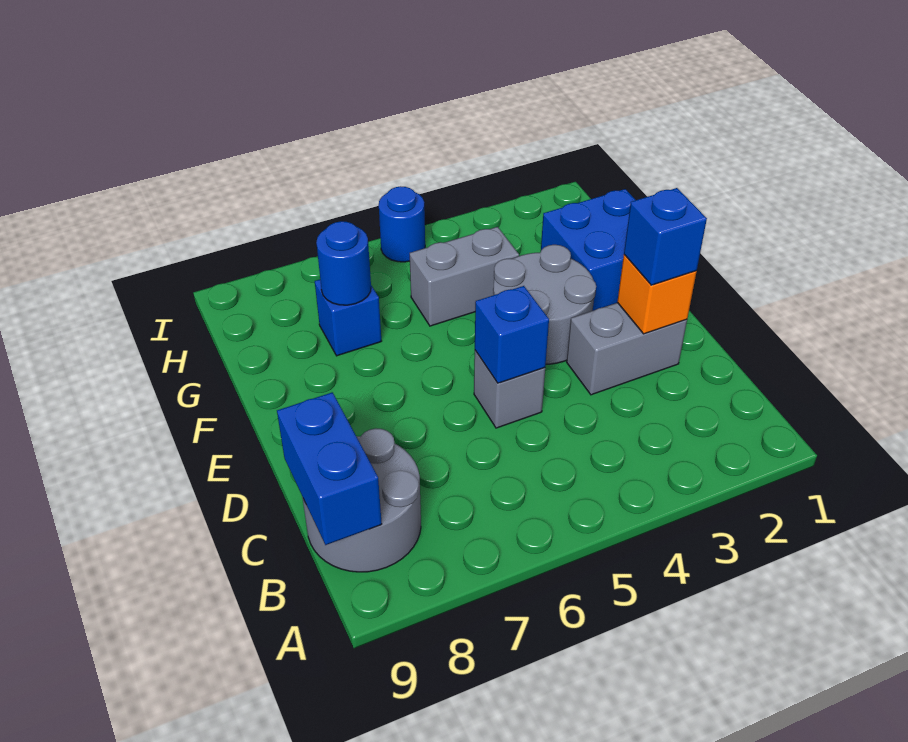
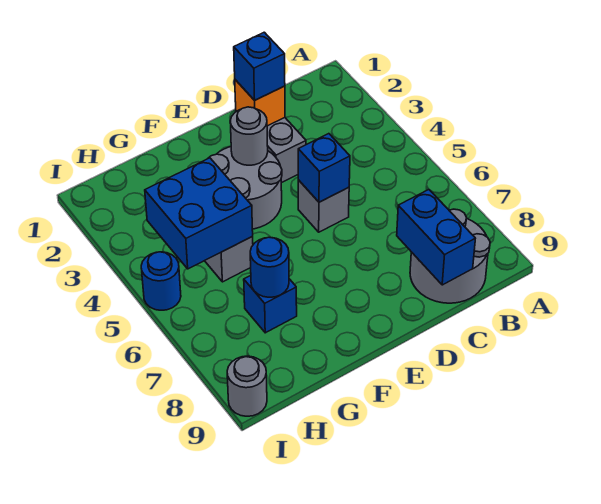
blue 1x2 brick [277,392,382,545] -> blue 1x2 brick turned to [397,190,475,285]
none -> grey 1x1 round brick [230,107,268,165]
blue 2x2 brick [541,189,635,311] -> blue 2x2 brick moved to [145,158,253,269]
none -> grey 1x1 round brick [227,356,267,416]

